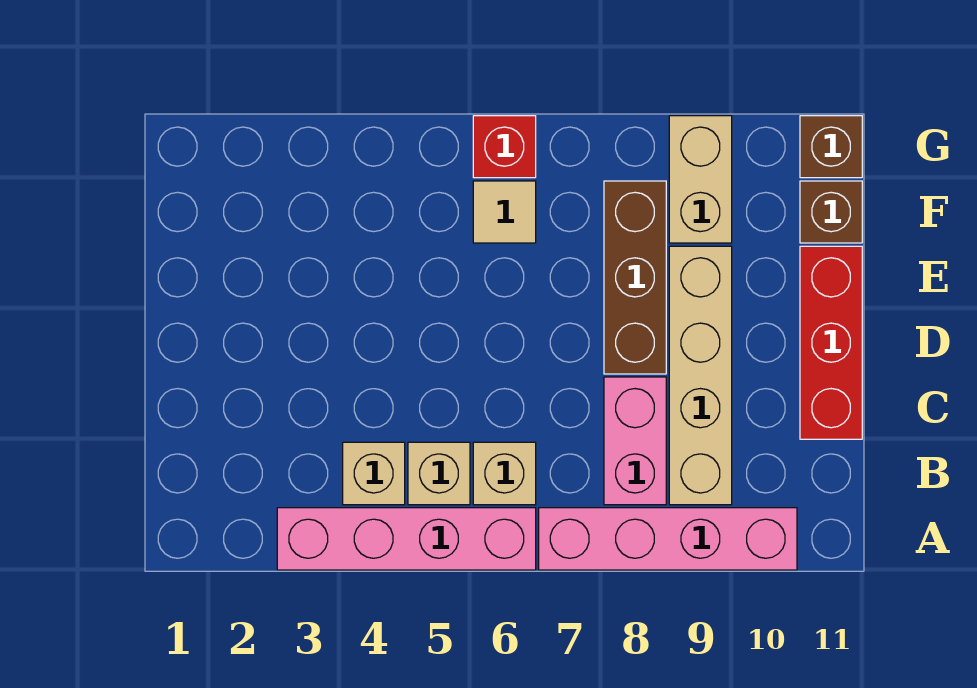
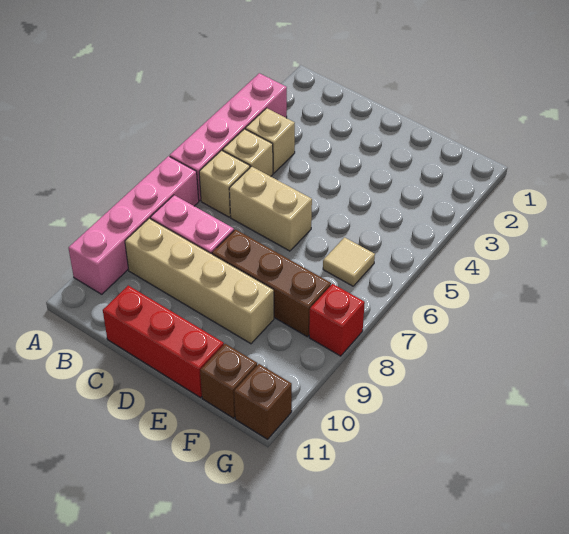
tan 1x2 brick [669,116,732,243] -> tan 1x2 brick moved to [229,166,312,251]
red 1x1 brick [473,116,536,178] -> red 1x1 brick moved to [309,284,365,356]

